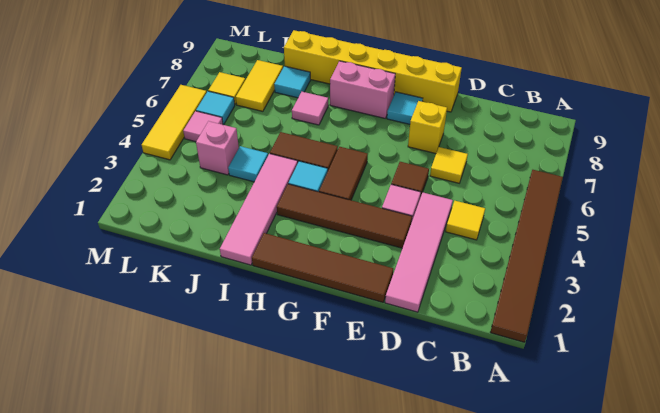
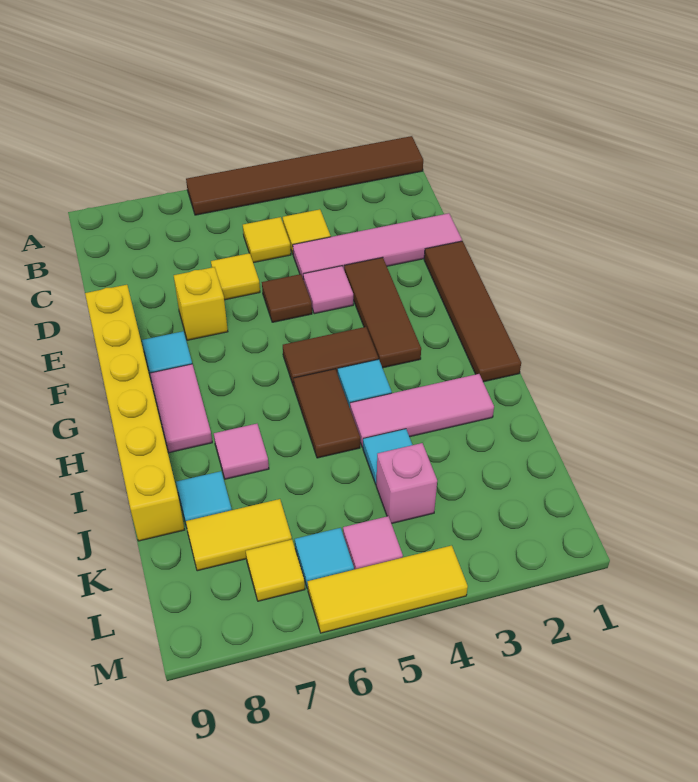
none -> yellow 1x1 tile [243,217,291,263]
brown 1x4 tile [277,184,412,248] -> brown 1x3 tile [344,257,421,368]
pink 1x2 brick [330,61,395,118] -> pink 1x2 tile [150,364,212,453]
pink 1x4 tile [220,154,298,265] -> pink 1x3 tile [350,374,494,448]

